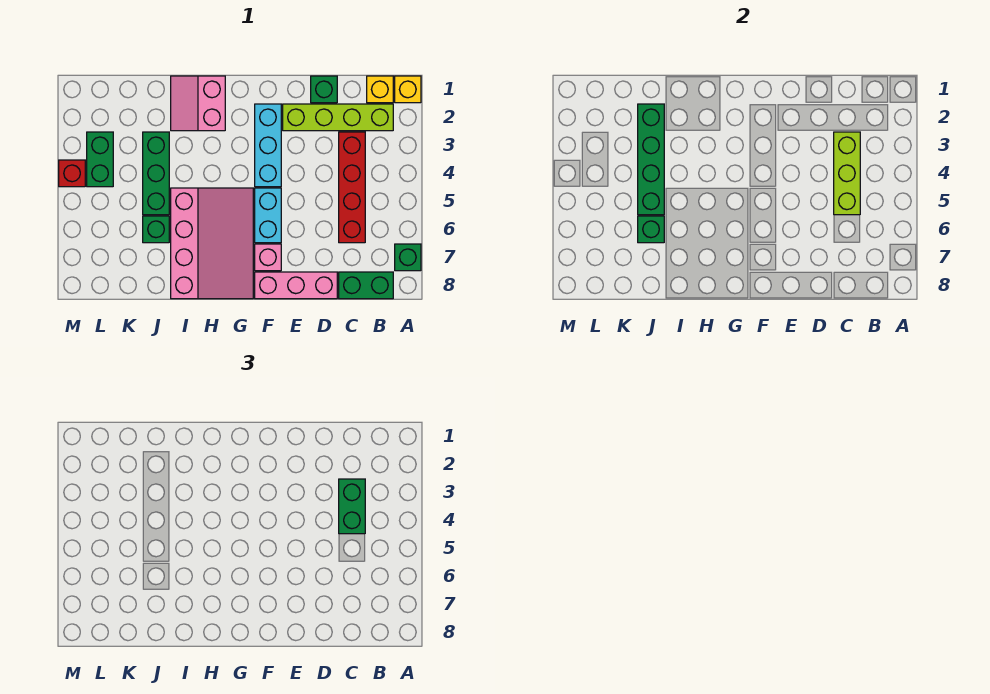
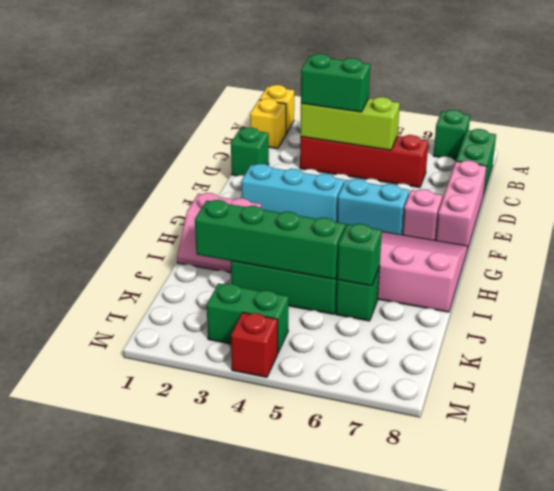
lime 1x4 brick [283,104,393,131] -> none

